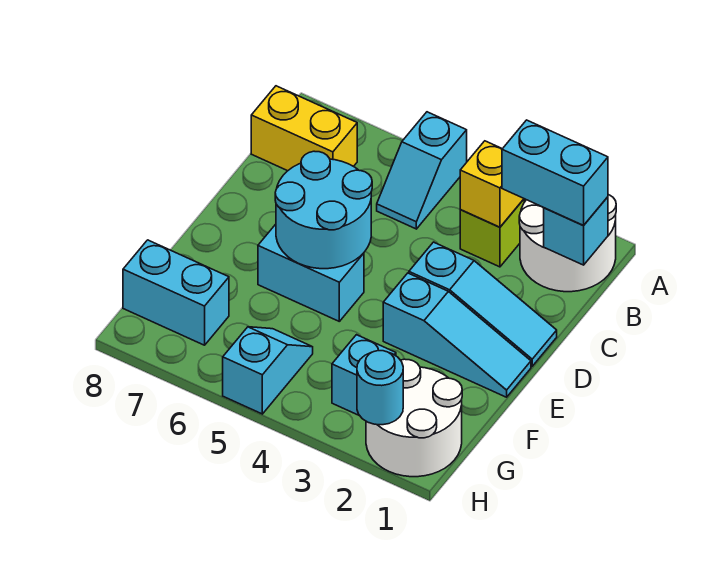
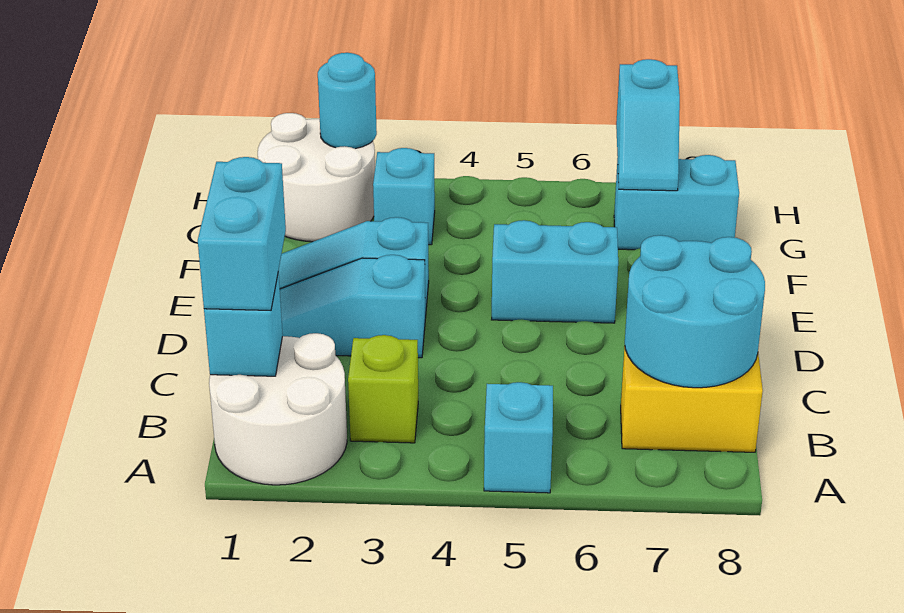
cyan 1x2 brick [502,120,608,226] -> cyan 1x2 brick turned to [198,157,286,310]
yellow 1x1 brick [460,141,524,227] -> none
cyan 2x2 round brick [275,151,372,269] -> cyan 2x2 round brick moved to [625,235,765,388]
cyan 1x2 slope [223,327,313,414] -> cyan 1x2 slope moved to [616,59,680,191]

